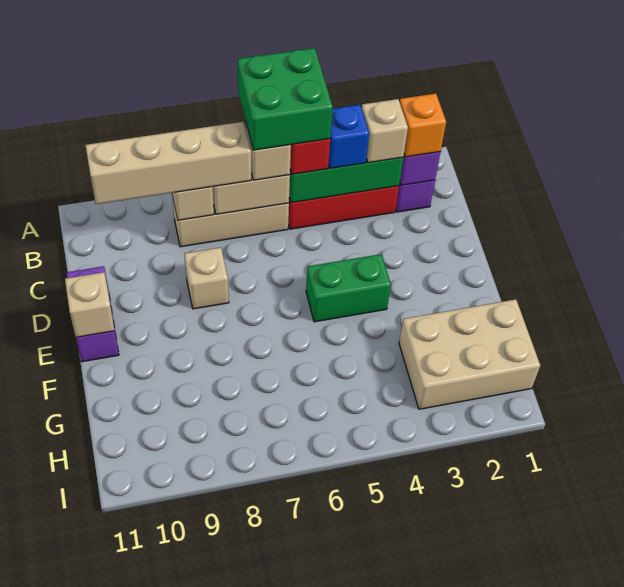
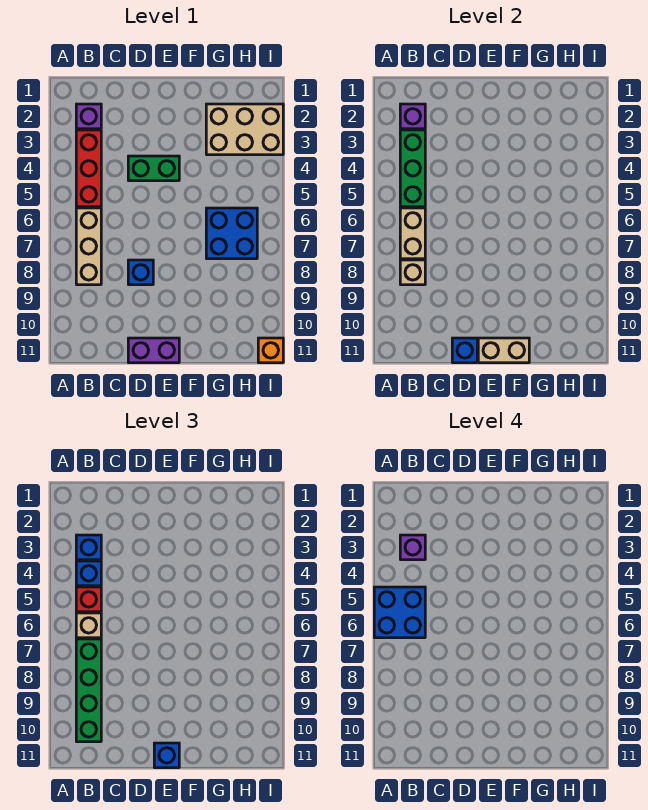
green 2x2 brick [238,48,333,150] -> blue 2x2 brick [374,587,425,638]
orange 1x1 brick [400,94,446,157] -> orange 1x1 brick moved to [258,338,283,363]
tan 1x1 brick [362,99,408,163] -> blue 1x1 brick [76,535,101,560]
none -> purple 1x1 brick [400,535,425,560]
tan 1x4 brick [86,122,251,204] -> green 1x4 brick [76,639,101,742]
tan 1x1 brick [185,247,229,309] -> blue 1x1 brick [128,260,153,285]
none -> blue 1x1 brick [452,338,477,363]
green 1x2 brick [306,254,391,322] -> green 1x2 brick turned to [128,156,179,181]
tan 1x1 brick [65,272,115,337] -> tan 1x2 brick [478,338,529,363]
none -> blue 1x1 brick [154,743,179,768]
tan 2x3 brick [399,299,540,409] -> tan 2x3 brick turned to [206,104,283,155]
none -> blue 2x2 brick [206,208,257,259]

